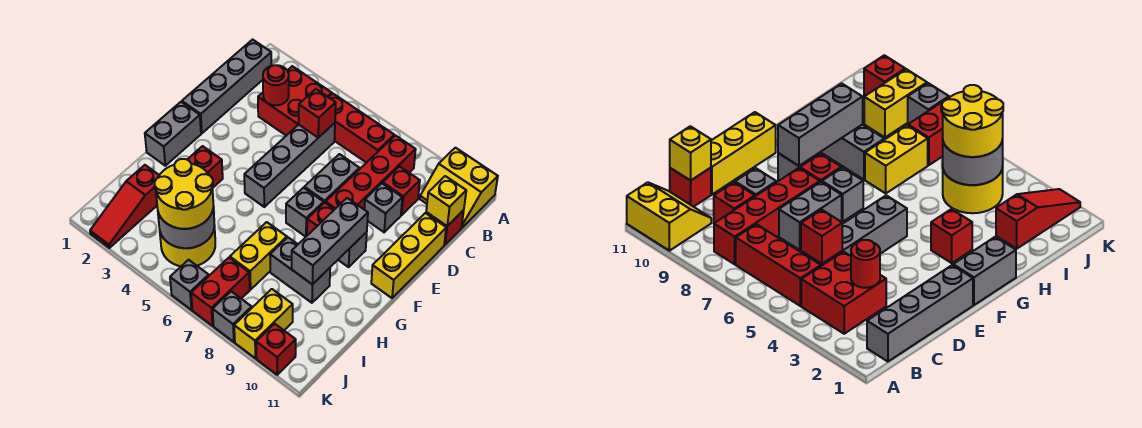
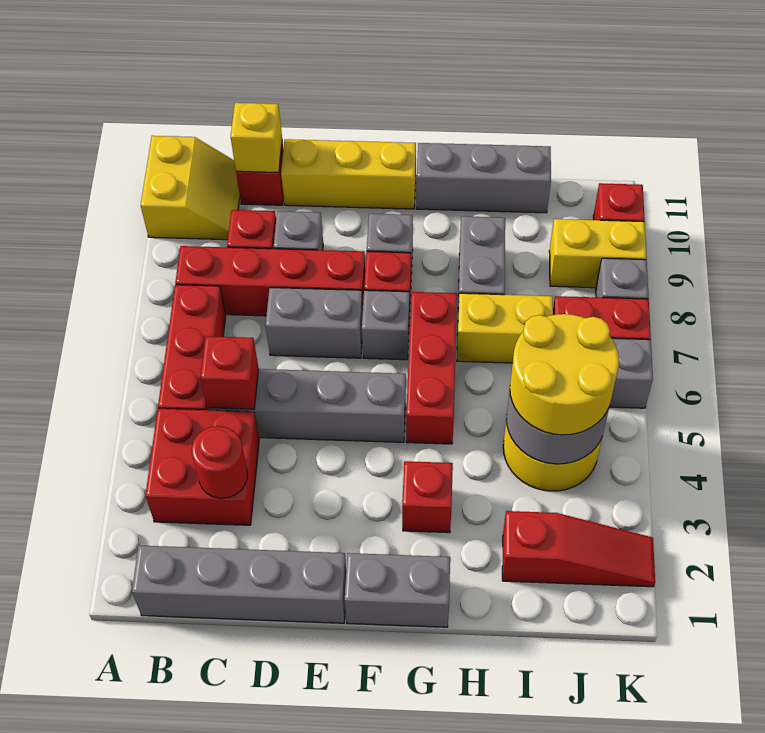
grey 1x3 brick [292,198,368,285] -> grey 1x3 brick moved to [416,143,551,213]
none -> red 1x3 brick [406,292,457,444]

